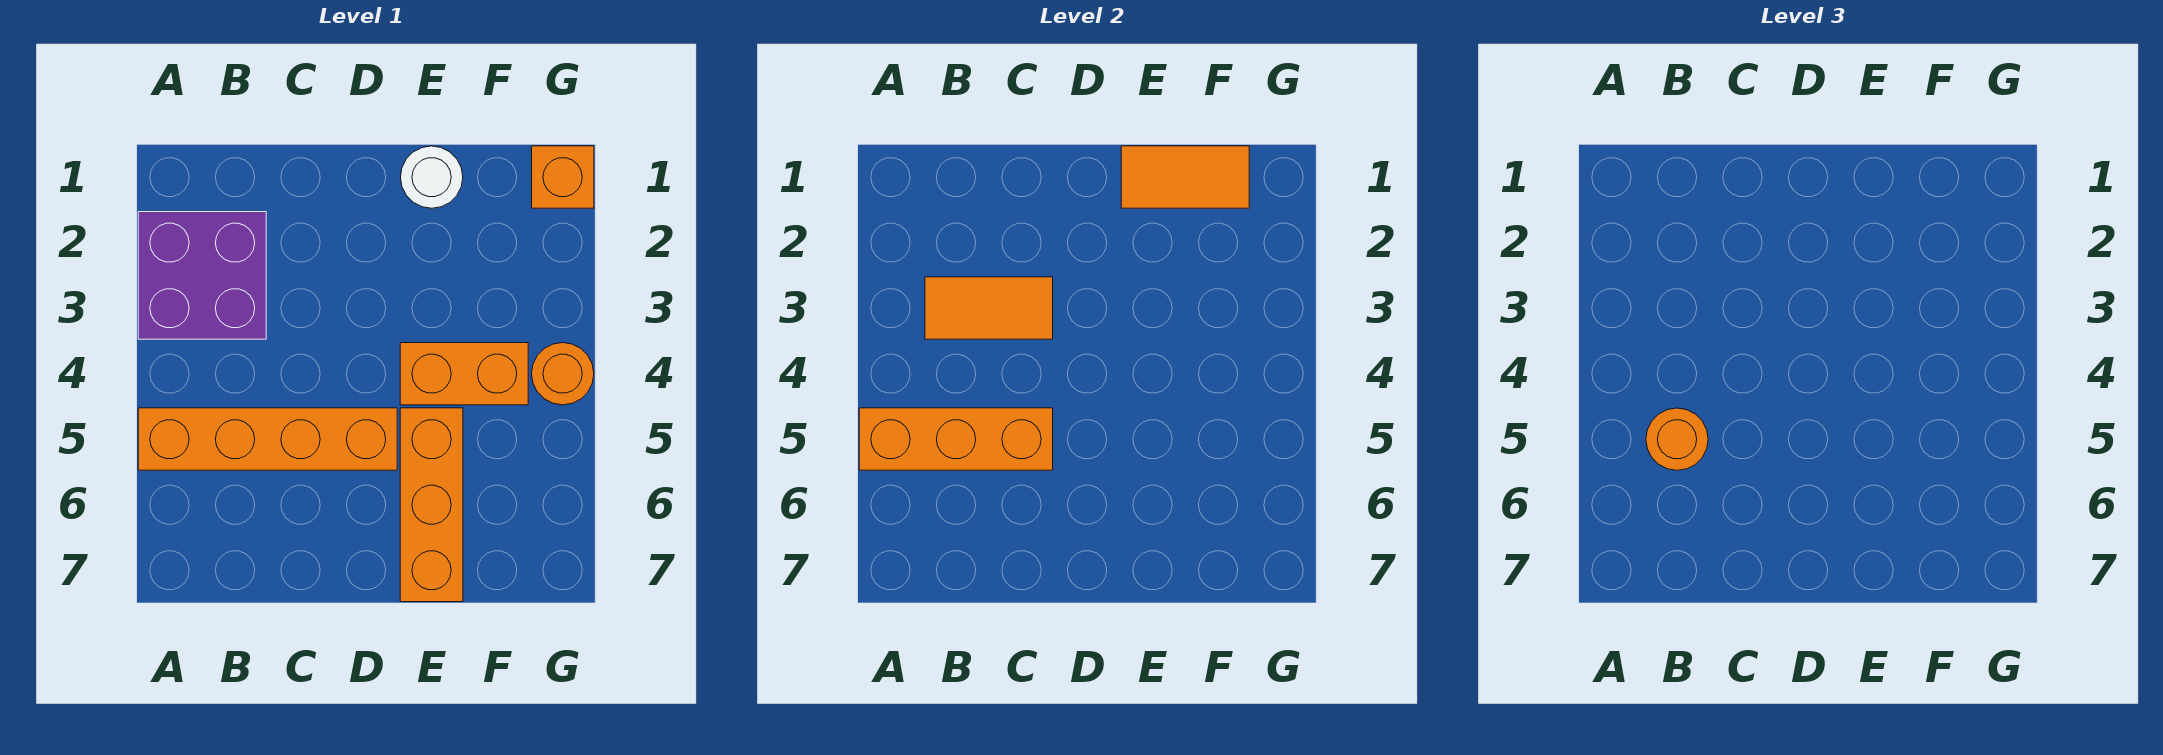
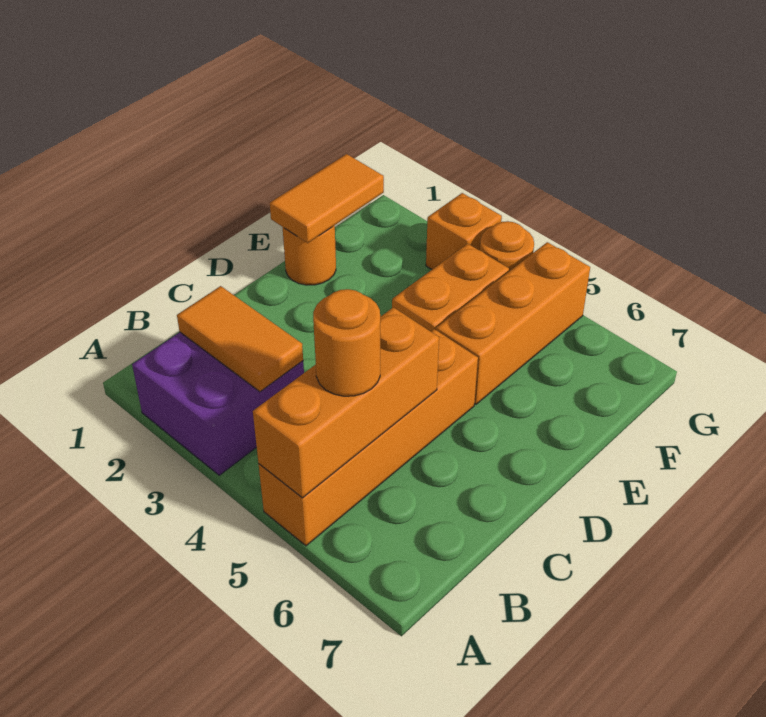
orange 1x2 tile [925,277,1053,339] -> orange 1x2 tile turned to [177,286,303,392]
white 1x1 round brick [401,146,463,208] -> orange 1x1 round brick [283,226,336,285]
orange 1x3 brick [400,408,463,602] -> orange 1x3 brick turned to [436,242,590,404]
orange 1x1 brick [532,146,594,208] -> orange 1x1 brick moved to [426,193,502,269]

